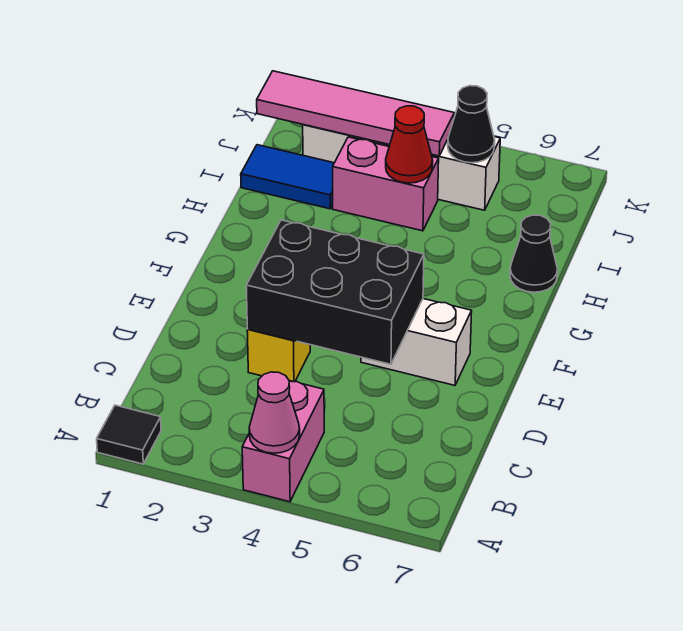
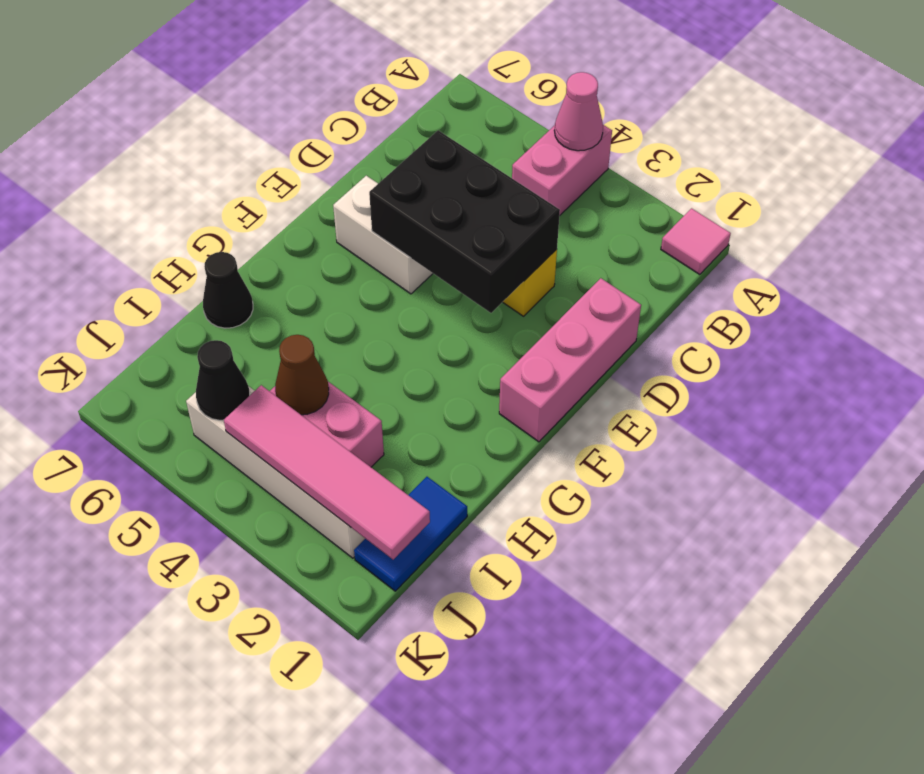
black 1x1 tile [97,405,161,464] -> pink 1x1 tile [661,208,731,275]
none -> pink 1x3 brick [499,278,641,442]
blue 1x2 tile [241,145,334,209] -> blue 1x2 tile turned to [354,477,467,591]
red 1x1 cone [386,106,433,183] -> brown 1x1 cone [275,335,329,415]

